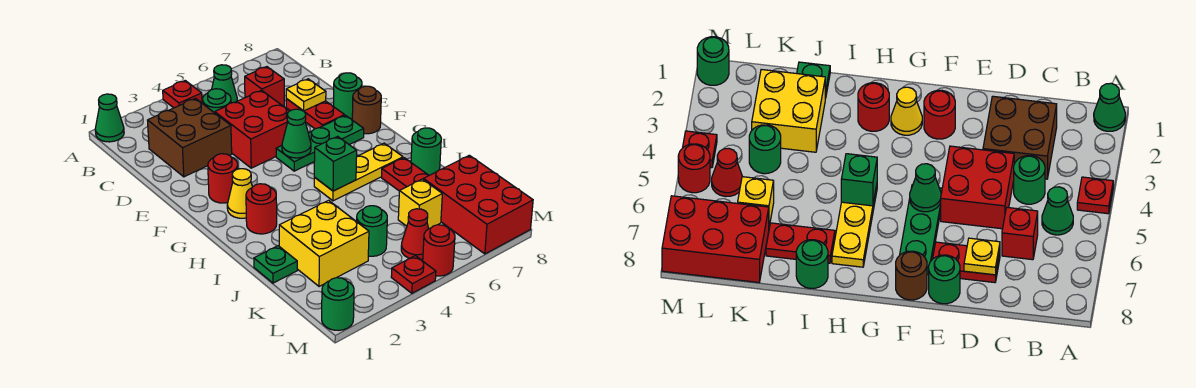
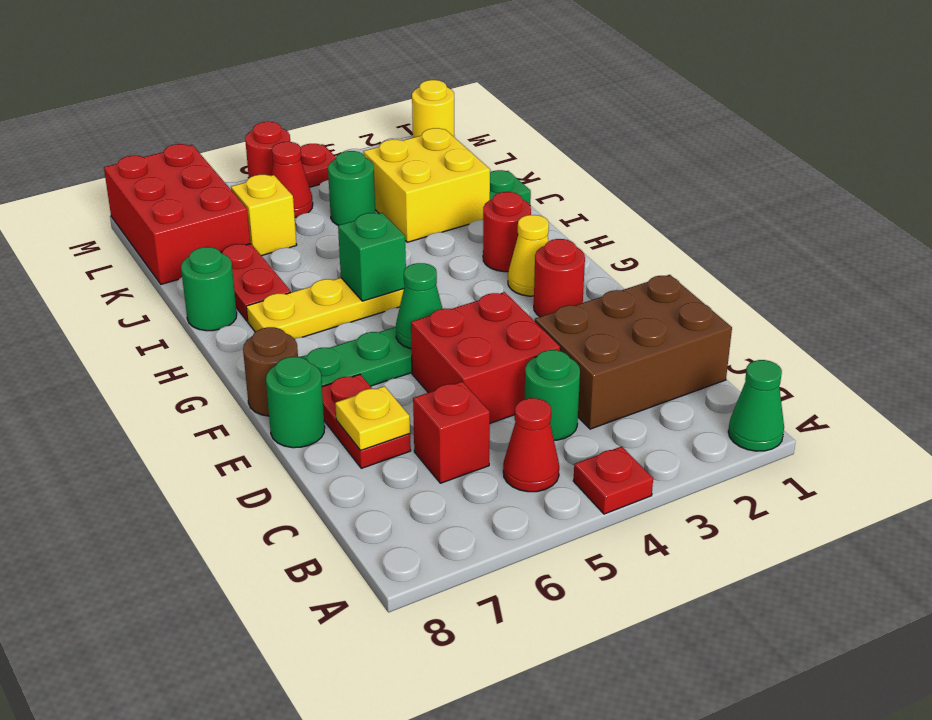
green 1x1 cone [212,65,237,103] -> red 1x1 cone [503,398,559,492]
brown 2x2 brick [148,99,232,177] -> brown 2x3 brick [535,275,732,429]
green 1x1 round brick [322,278,354,330] -> yellow 1x1 round brick [412,80,455,138]

